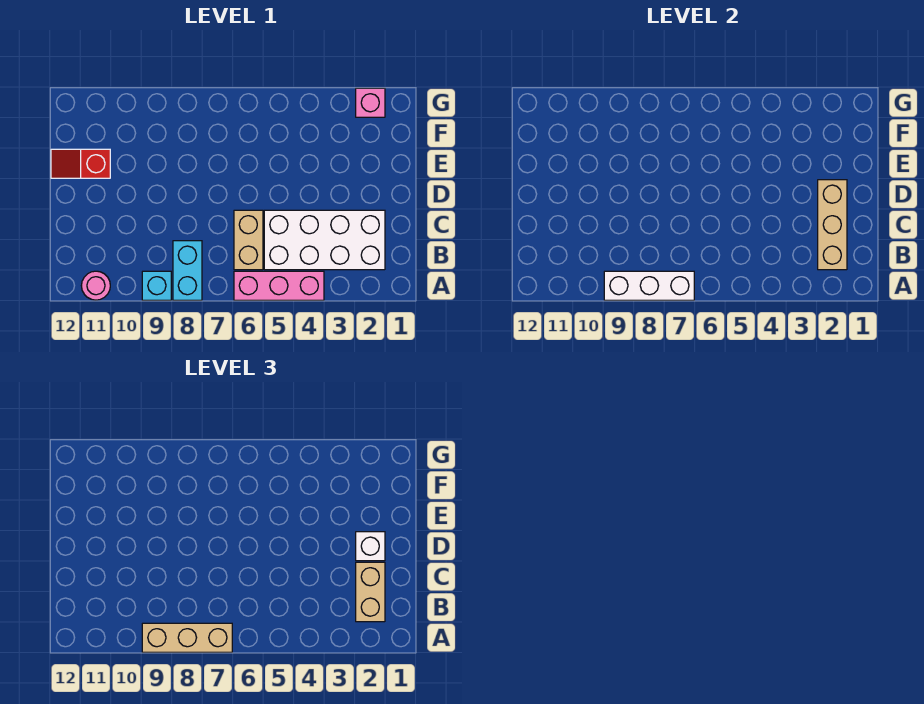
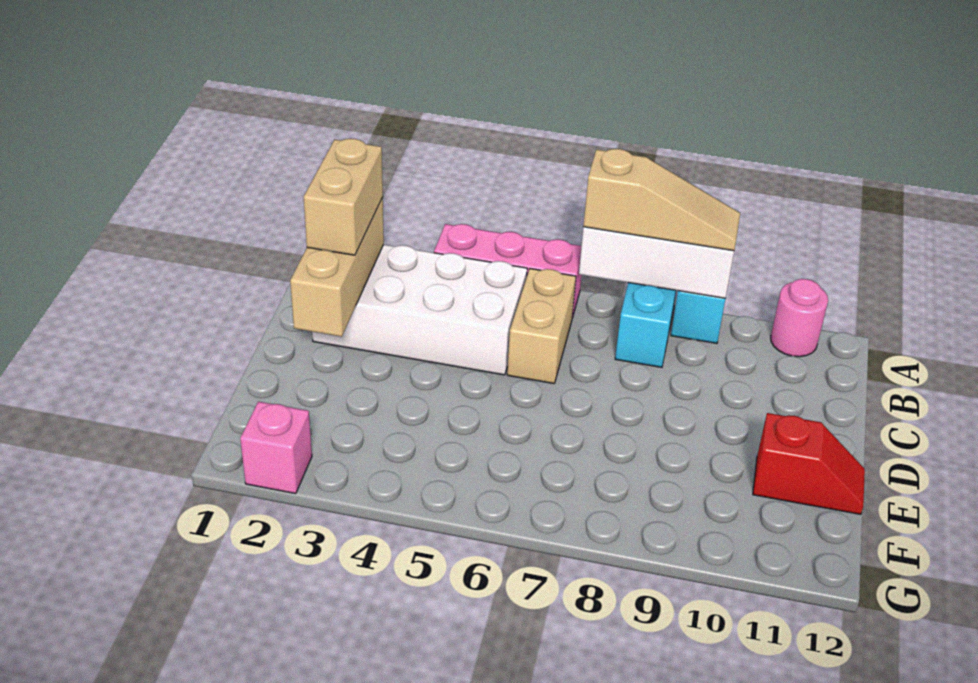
tan 1x3 brick [142,623,232,652] -> tan 1x3 slope [583,149,740,251]
white 1x1 brick [356,532,385,561] -> none

